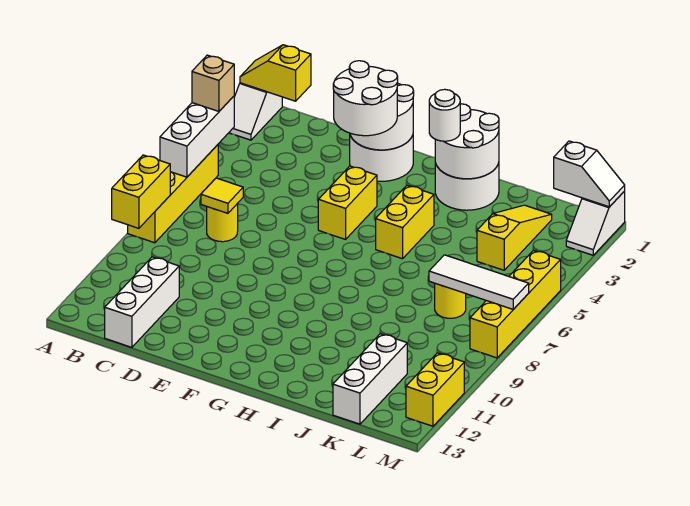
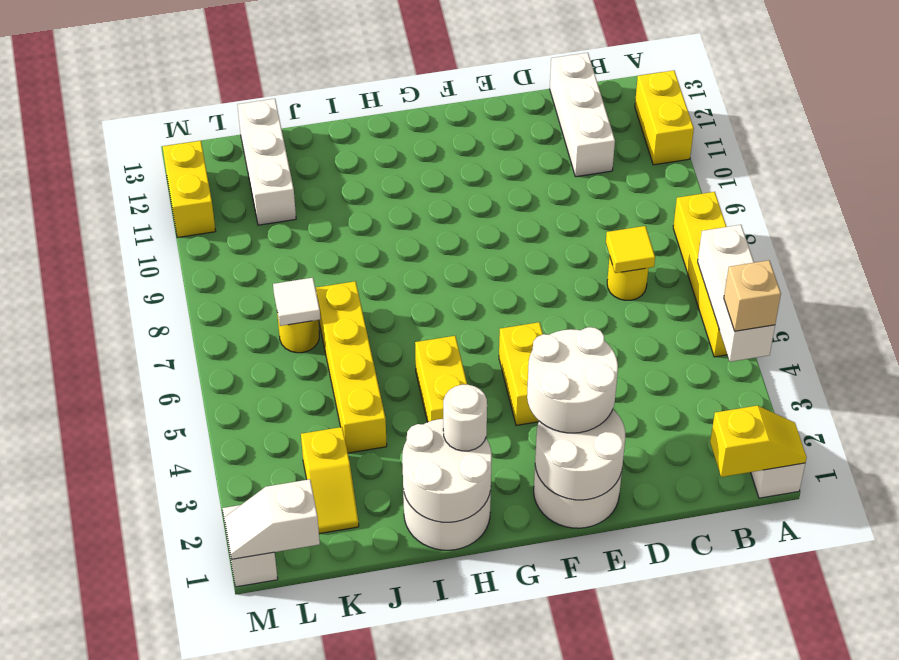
yellow 1x2 brick [112,155,170,228] -> yellow 1x2 brick moved to [635,70,694,165]
yellow 1x3 slope [477,205,552,270] -> yellow 1x2 slope [301,427,359,534]
white 1x3 tile [429,255,529,309] -> white 1x1 tile [273,278,320,326]
yellow 1x4 brick [470,250,561,358] -> yellow 1x4 brick moved to [316,281,387,453]

